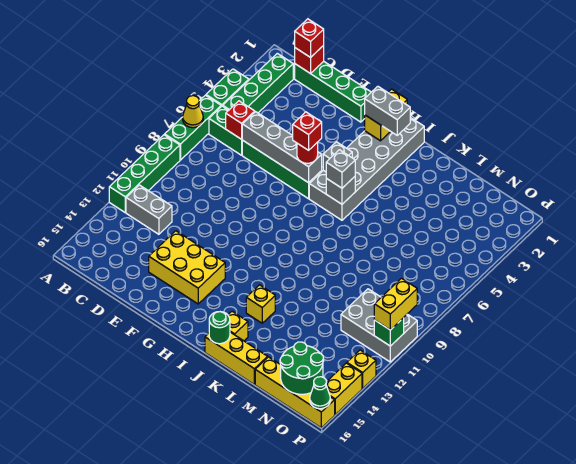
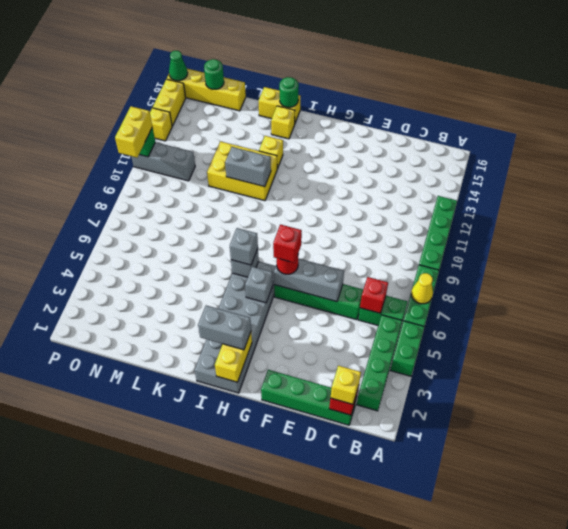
grey 1x2 brick [126,185,172,234] -> grey 1x2 brick moved to [225,147,271,187]
red 1x1 brick [295,19,324,57] -> yellow 1x1 brick [331,366,361,404]
grey 1x4 brick [242,112,322,183] -> grey 1x3 brick [274,259,344,302]
yellow 2x3 brick [149,231,225,304] -> yellow 2x3 brick moved to [207,141,277,201]
yellow 1x3 brick [205,332,268,384] -> yellow 1x2 brick [259,87,301,123]
grey 2x3 brick [341,289,417,362] -> grey 1x3 brick [131,142,195,181]
green 2x2 round brick [280,342,324,394] -> green 1x1 round brick [204,59,224,89]

